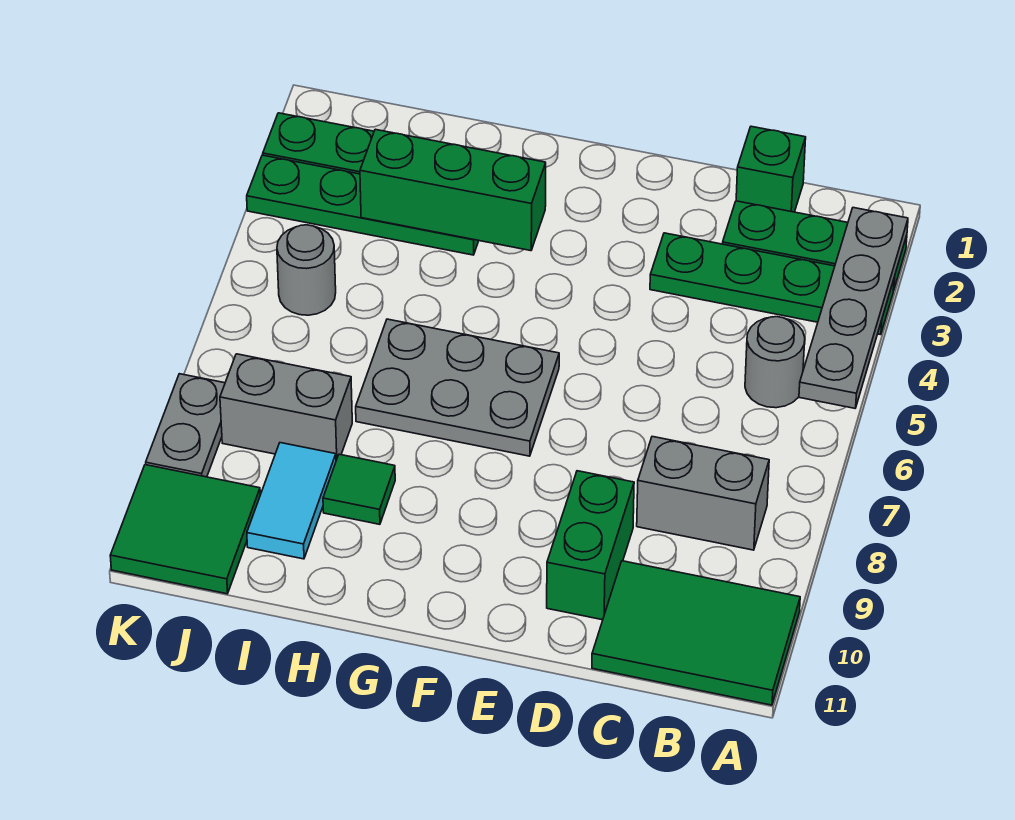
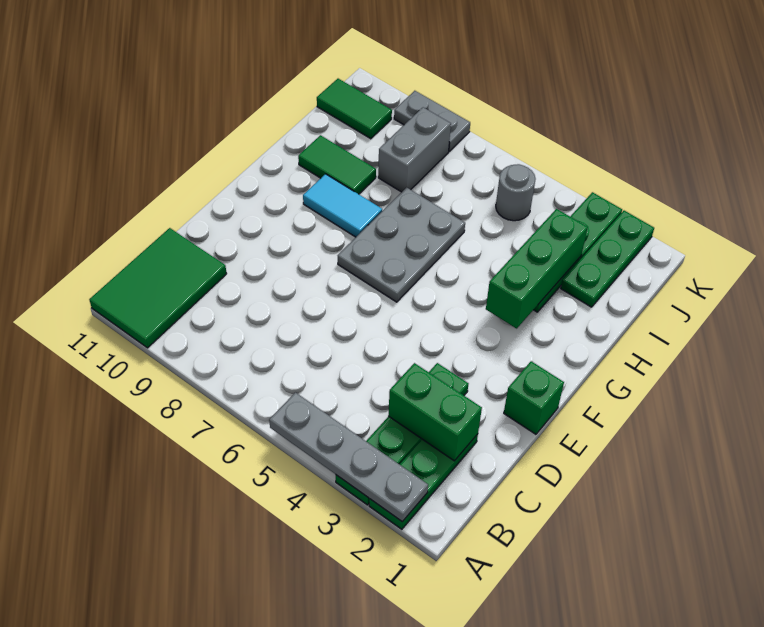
grey 1x1 round brick [745,317,805,408] -> none
grey 1x2 brick [637,437,769,550] -> none
green 1x1 brick [736,126,806,212] -> green 1x1 brick moved to [504,361,564,434]
green 1x2 brick [547,471,634,620] -> green 1x2 brick moved to [388,363,482,461]
green 1x1 tile [323,454,395,524] -> green 1x2 tile [298,135,376,194]
cyan 1x2 tile [247,443,336,559] -> cyan 1x2 tile moved to [303,174,382,237]
green 2x2 tile [110,465,260,594] -> green 1x2 tile [317,79,392,139]

